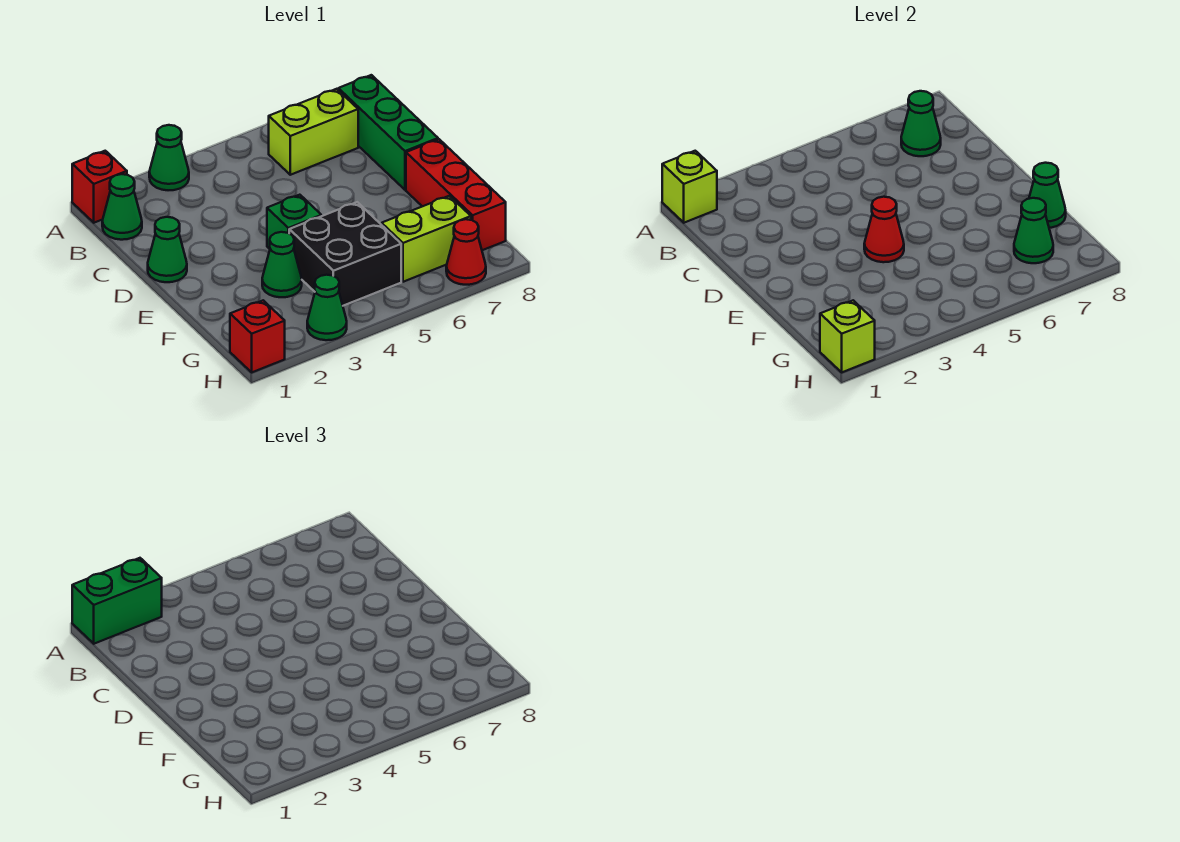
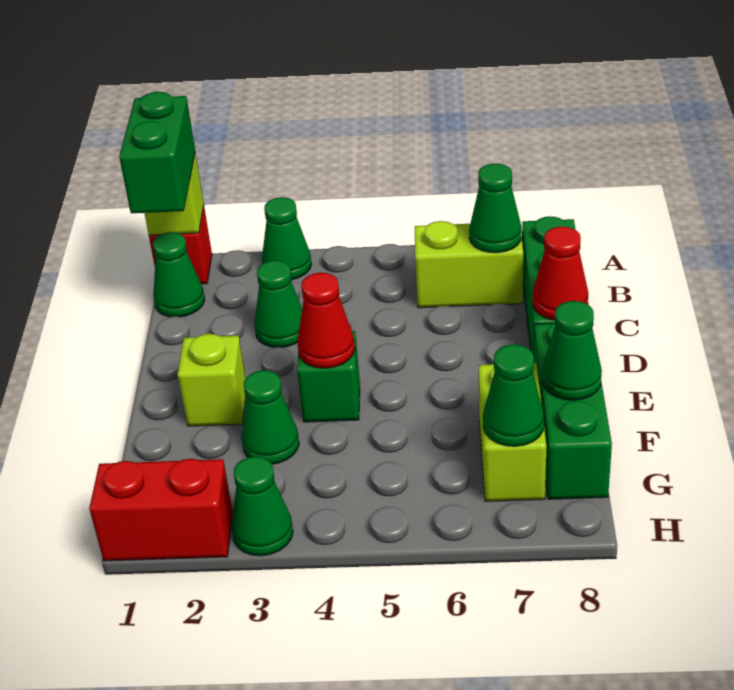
green 1x2 brick [72,558,162,644] -> green 1x2 brick turned to [119,92,195,213]
green 1x1 cone [148,217,187,282] -> green 1x1 cone moved to [255,260,302,347]
red 1x3 brick [406,139,506,250] -> green 1x3 brick [534,322,612,499]
black 2x2 brick [289,202,401,306] -> none
lime 1x2 brick [382,196,471,282] -> lime 1x2 brick turned to [478,363,546,501]
red 1x1 brick [230,300,285,372] -> red 1x2 brick [89,459,233,561]
lime 1x1 brick [820,300,875,372] -> lime 1x1 brick moved to [178,334,246,426]
red 1x1 cone [446,219,486,285] -> red 1x1 cone moved to [532,227,588,320]

